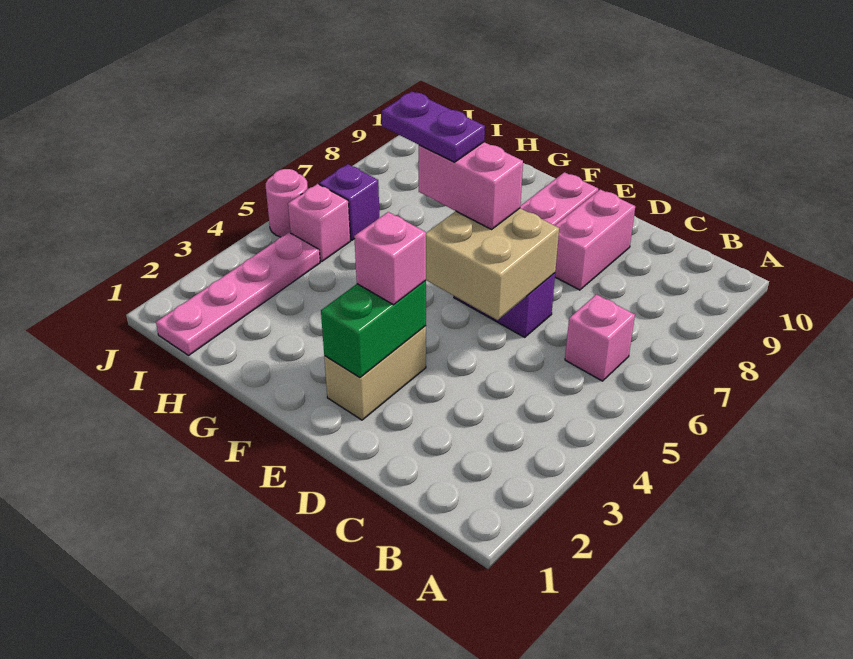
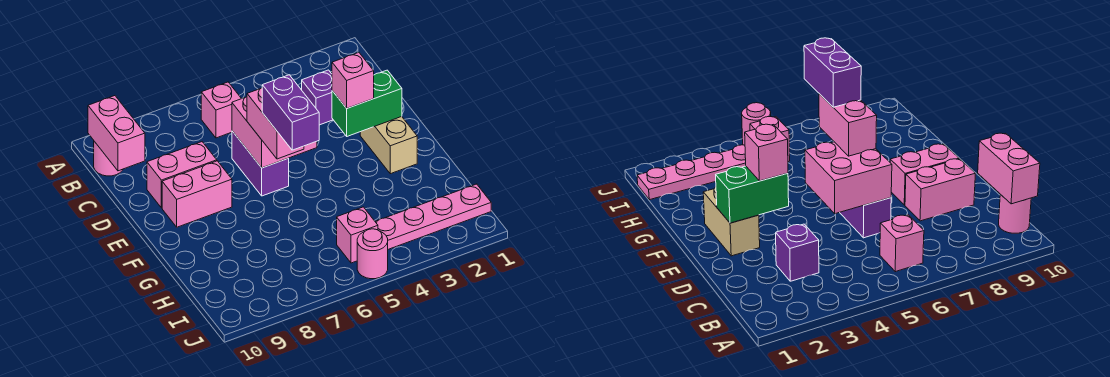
none -> pink 1x1 round brick [94,141,123,176]
none -> pink 1x2 brick [88,96,145,171]
tan 2x2 brick [426,208,559,320] -> pink 2x2 brick [232,97,317,168]
tan 1x2 brick [324,326,426,420] -> tan 1x2 brick turned to [360,117,417,174]
purple 1x2 plate [382,92,485,162] -> purple 1x2 brick [262,75,319,150]
purple 1x1 brick [319,164,379,240] -> purple 1x1 brick moved to [302,70,333,125]

